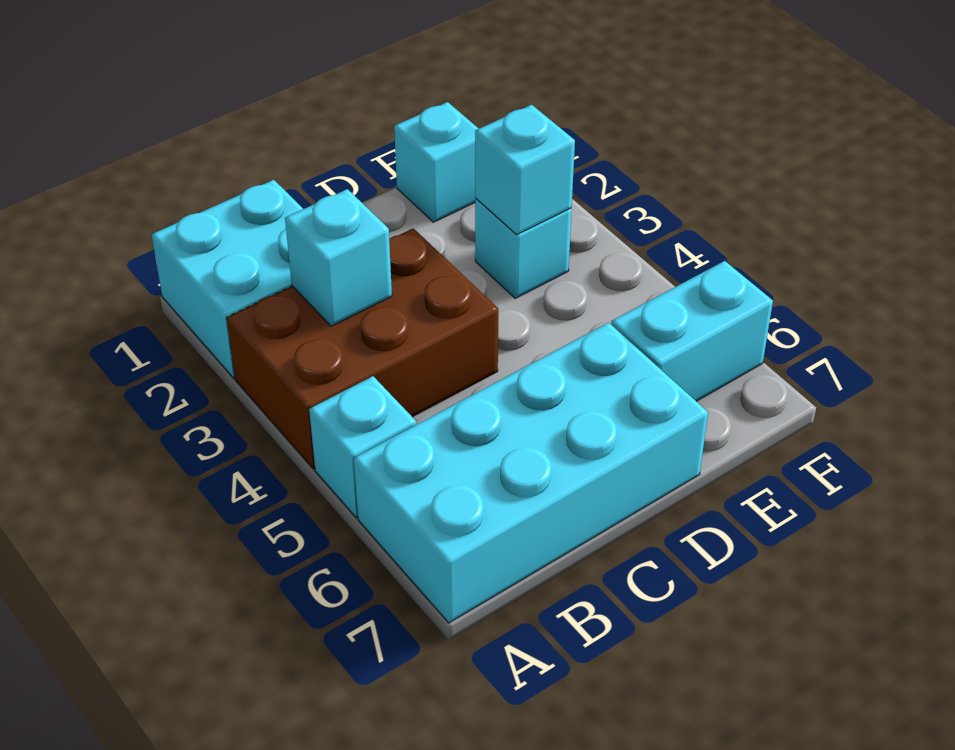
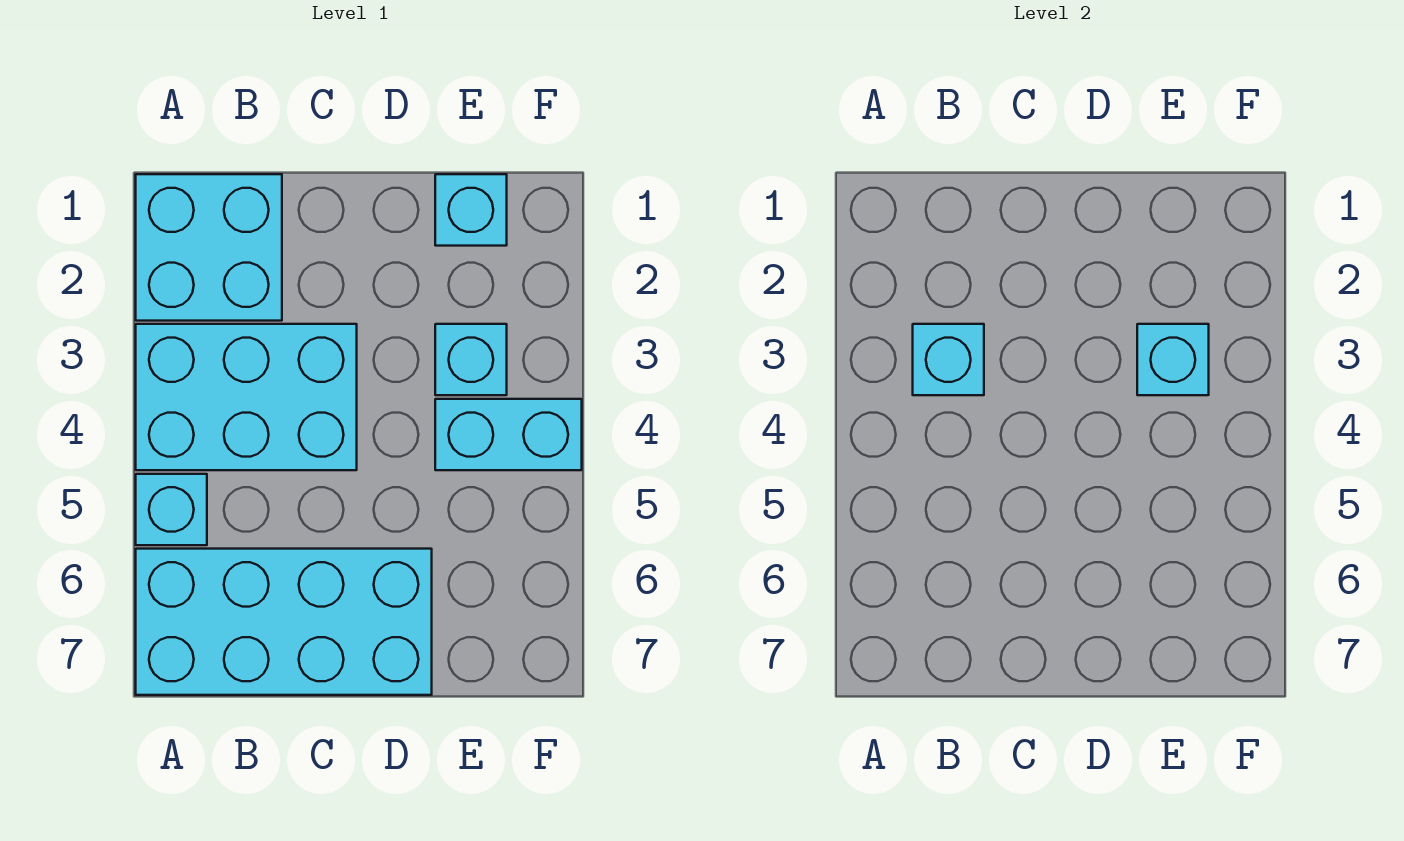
brown 2x3 brick [227,228,498,469] -> cyan 2x3 brick [136,324,357,470]
cyan 1x2 brick [611,261,773,401] -> cyan 1x2 brick moved to [435,399,582,470]

